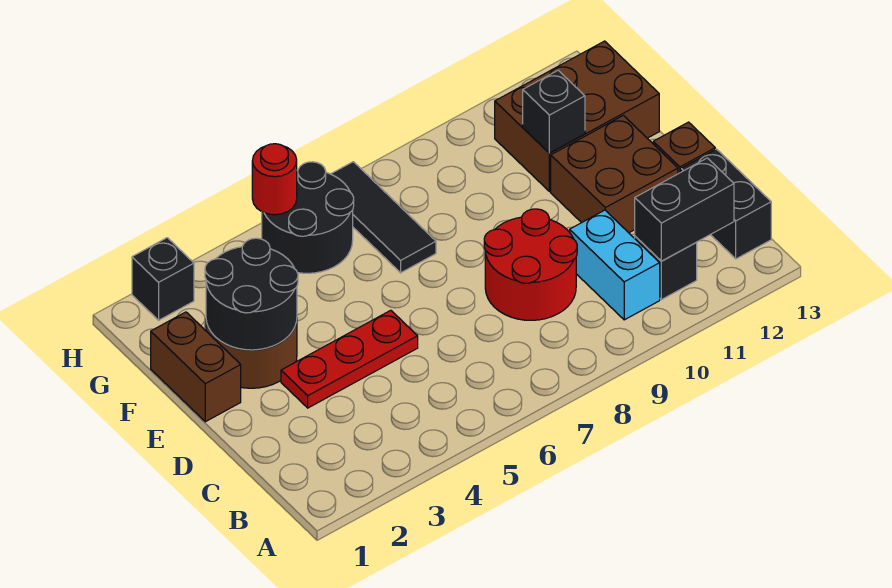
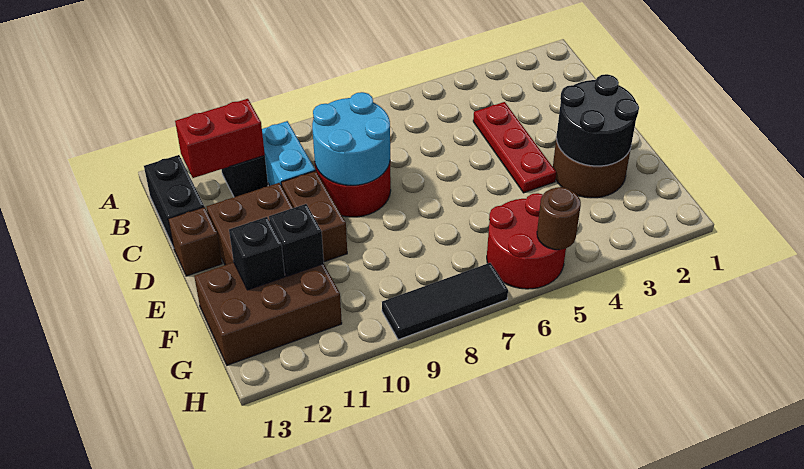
black 1x2 brick [635,158,734,261] -> red 1x2 brick [175,99,265,178]
none -> cyan 2x2 round brick [312,92,390,185]
red 1x3 plate [281,310,418,408] -> red 1x3 plate turned to [473,102,556,193]
brown 1x2 brick [151,312,241,422] -> brown 1x2 brick moved to [281,171,347,262]
black 1x3 tile [331,162,436,273] -> black 1x3 tile turned to [382,263,508,340]
black 2x2 round brick [262,162,354,273] -> red 2x2 round brick [487,193,566,289]
black 1x1 brick [132,238,194,320] -> black 1x1 brick moved to [229,217,285,290]
red 1x1 round brick [252,144,297,215] -> brown 1x1 round brick [537,187,581,250]

